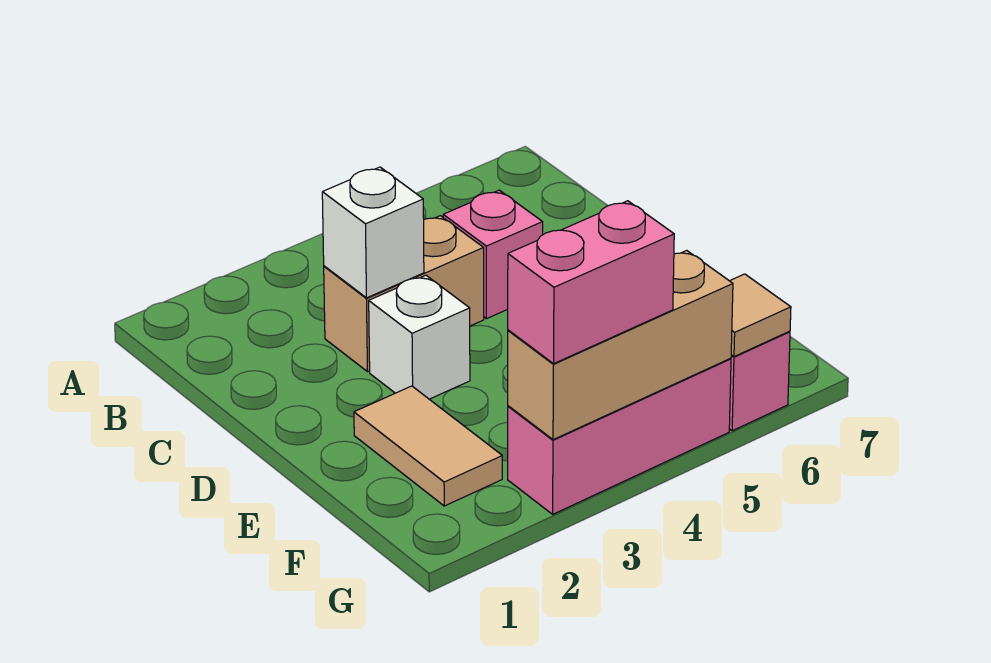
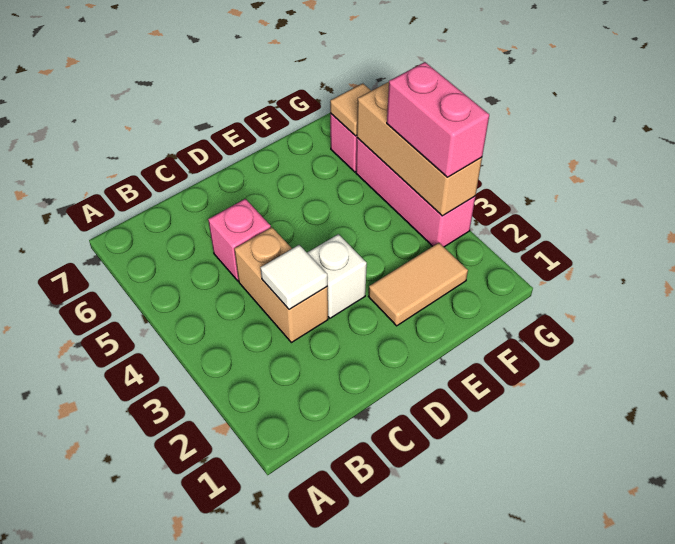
white 1x1 brick [322,167,424,298] -> white 1x1 tile [260,245,328,310]

